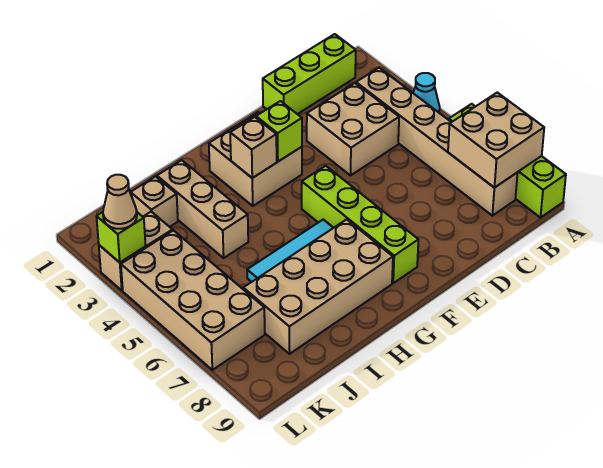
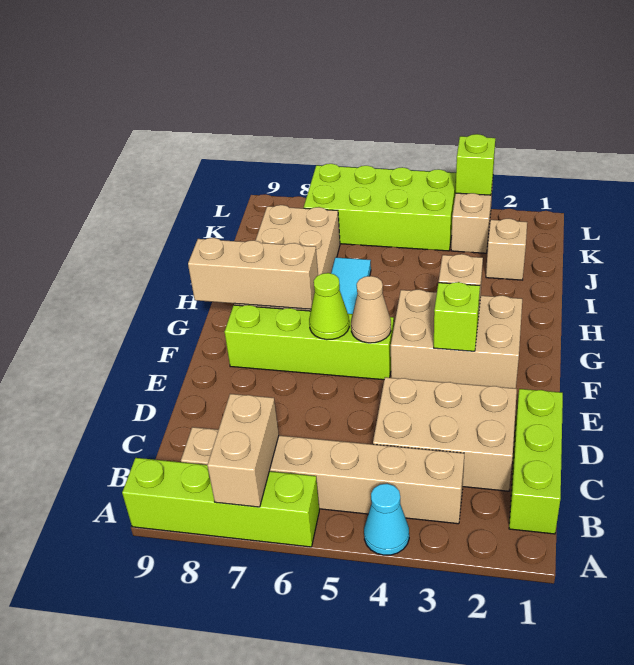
tan 2x2 brick [448,93,544,188] -> tan 1x2 brick [207,394,279,507]
tan 2x2 brick [307,83,399,175] -> tan 2x3 brick [373,377,517,491]
tan 2x2 brick [209,112,302,206] -> tan 2x3 brick [391,290,522,388]
none -> lime 1x1 cone [309,273,349,340]
tan 1x3 brick [157,160,248,258] -> tan 1x3 brick moved to [188,238,318,309]
tan 2x4 brick [121,231,265,370] -> lime 2x4 brick [304,164,456,251]
tan 1x1 cone [103,175,137,229] -> tan 1x1 cone moved to [351,276,391,343]

